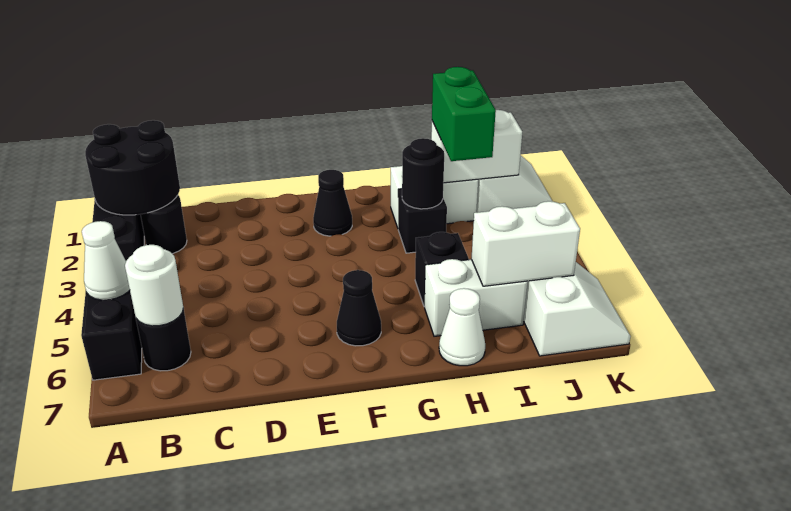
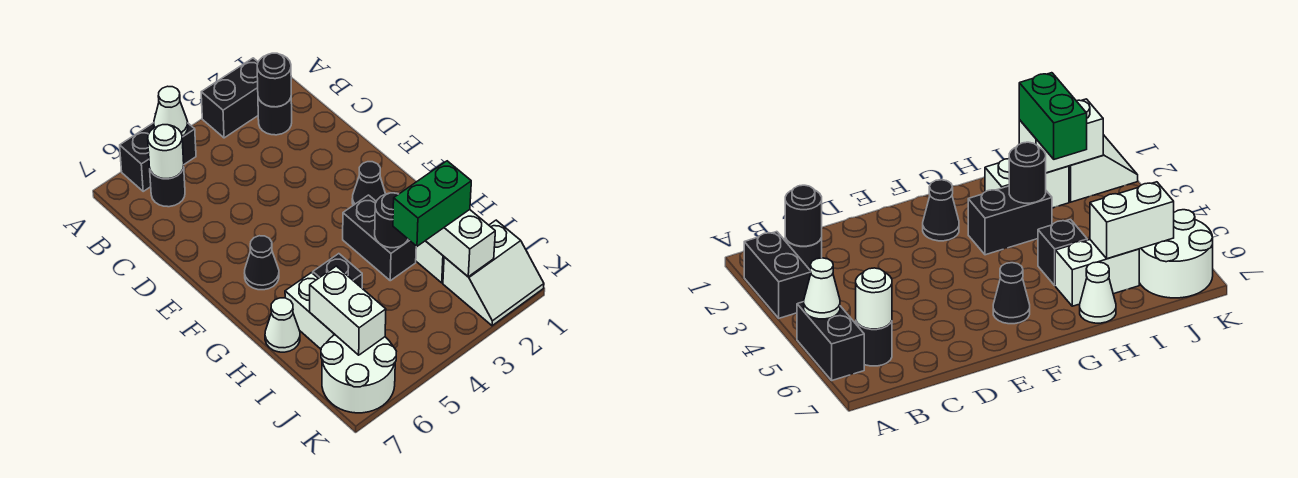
black 2x2 round brick [85,120,180,215] -> black 1x1 round brick [257,53,291,107]
black 1x1 brick [398,189,447,253] -> black 1x2 brick [343,195,416,281]
white 2x2 slope [524,262,631,356] -> white 2x2 round brick [321,335,396,413]

